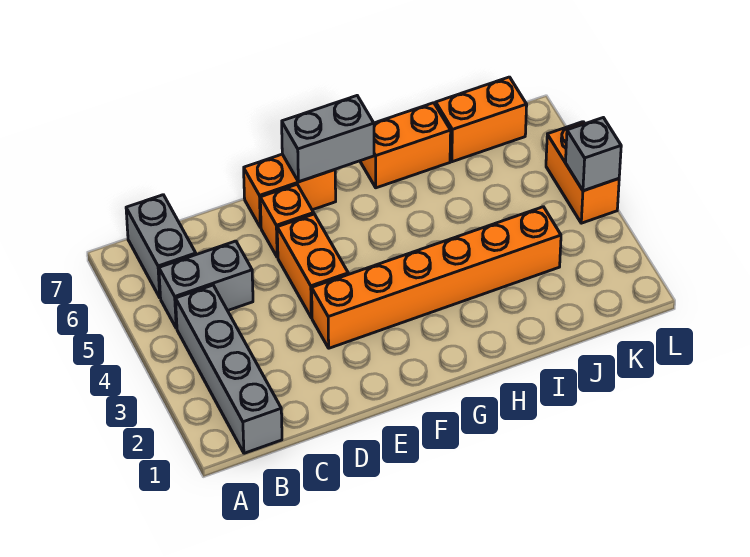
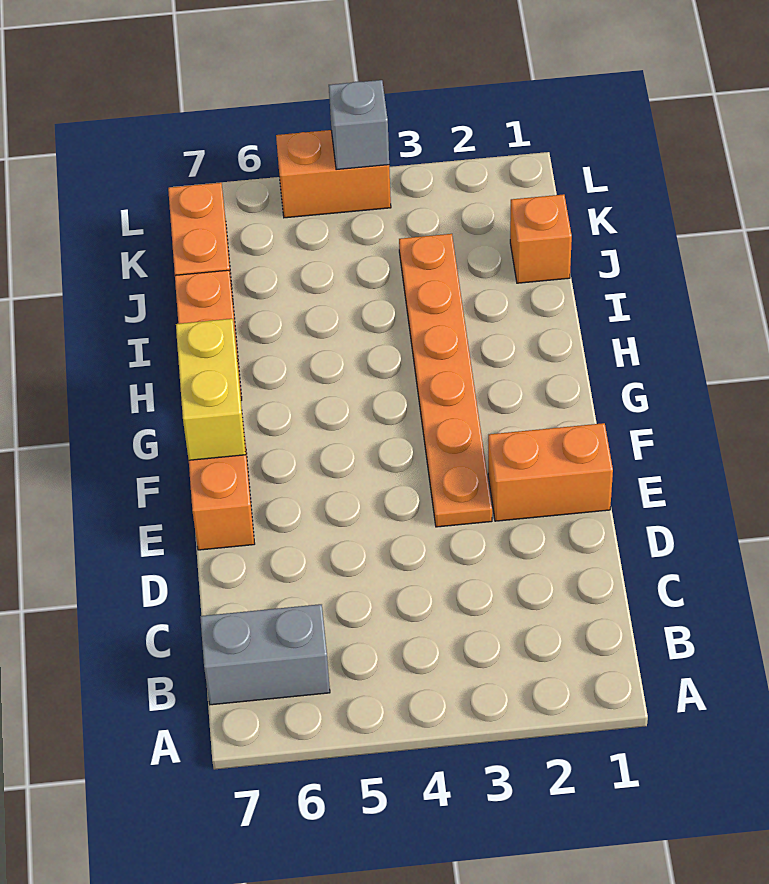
grey 1x4 brick [176,285,282,453] -> none
grey 1x2 brick [159,241,253,328] -> none
orange 1x6 brick [312,207,561,348] -> orange 1x6 plate [399,234,492,527]
orange 1x2 brick [277,214,348,318] -> orange 1x2 brick moved to [488,423,613,521]
orange 1x1 brick [260,185,314,257] -> orange 1x1 brick moved to [510,194,572,283]
grey 1x2 brick [282,96,374,182] -> yellow 1x2 brick [176,319,246,460]

